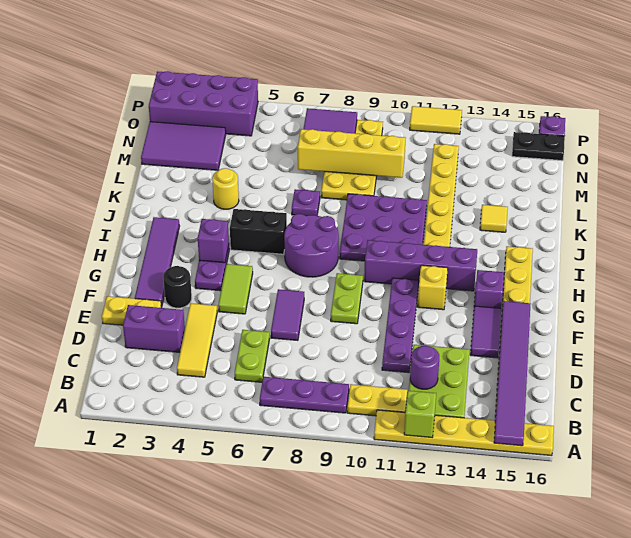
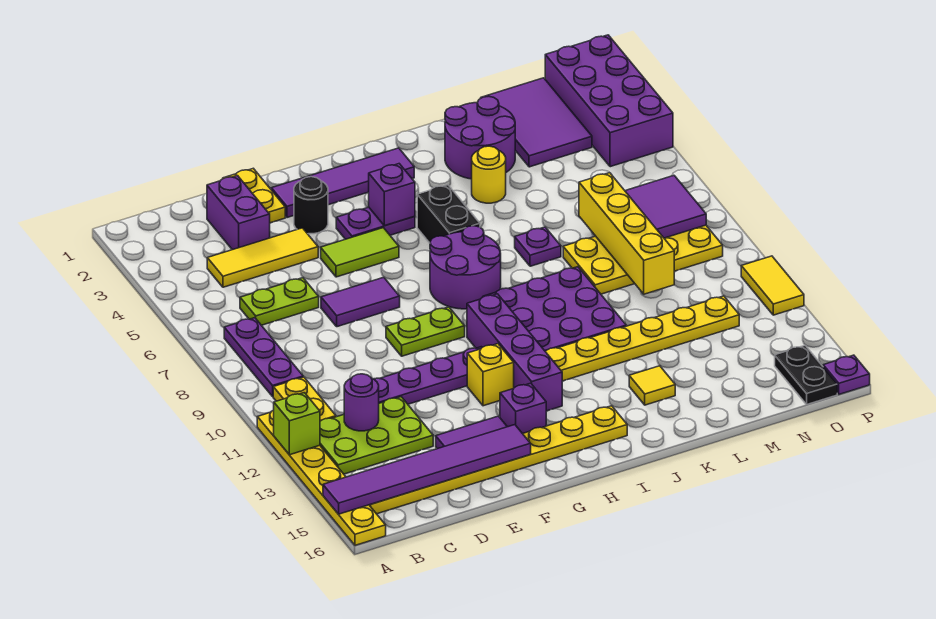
none -> purple 2x2 round brick [445,96,515,179]

